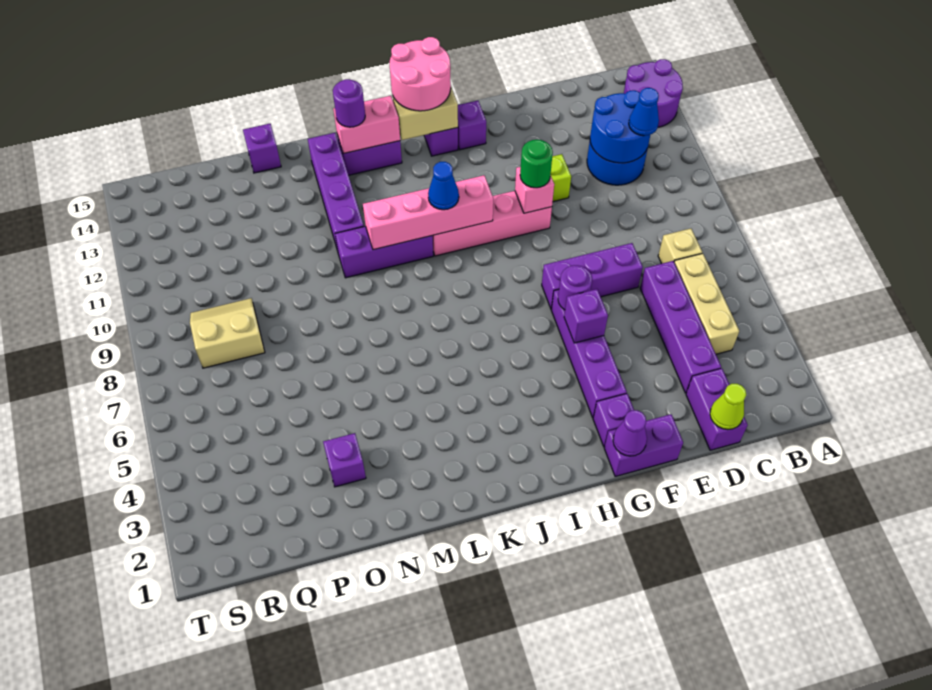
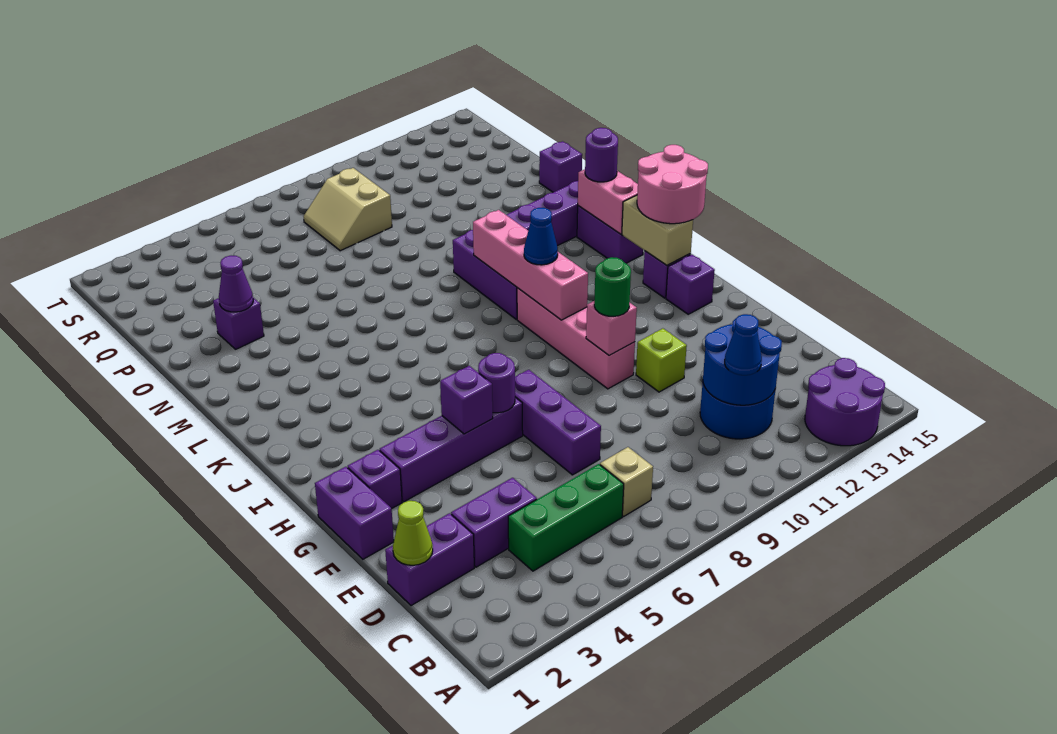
tan 1x3 brick [674,253,739,354] -> green 1x3 brick [508,464,624,571]
purple 1x4 brick [640,261,721,393] -> purple 1x2 brick [451,478,537,567]
purple 1x1 cone [613,410,647,456] -> purple 1x1 cone moved to [219,255,253,312]
tan 2x2 slope [190,298,265,368] -> tan 2x2 slope turned to [304,168,392,251]

